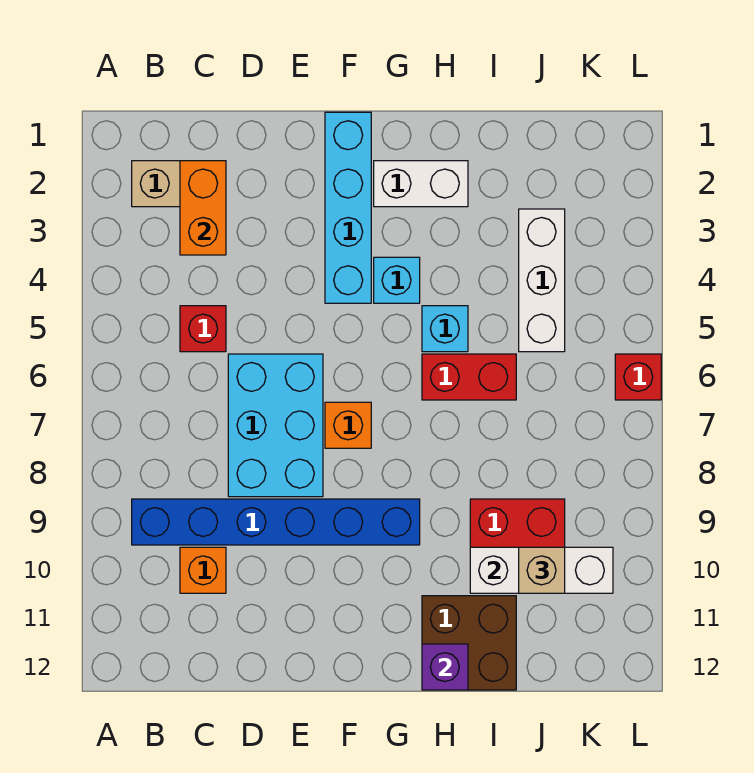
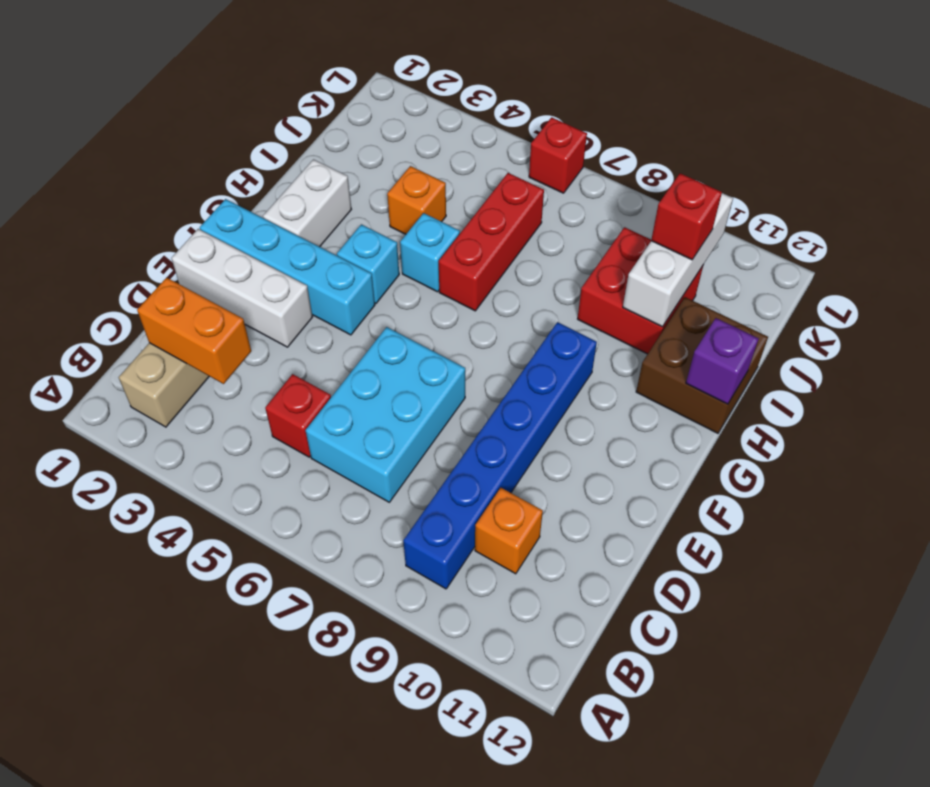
cyan 2x3 brick [228,354,323,497] -> cyan 2x3 brick turned to [305,327,465,502]
orange 1x1 brick [325,402,371,448] -> orange 1x1 brick moved to [387,166,446,234]
red 1x2 brick [422,354,516,400] -> red 1x3 brick [439,173,544,311]
white 1x3 brick [519,209,565,352] -> white 1x3 brick moved to [171,229,313,347]
tan 1x1 brick [519,547,565,593] -> red 1x1 brick [651,173,722,260]

